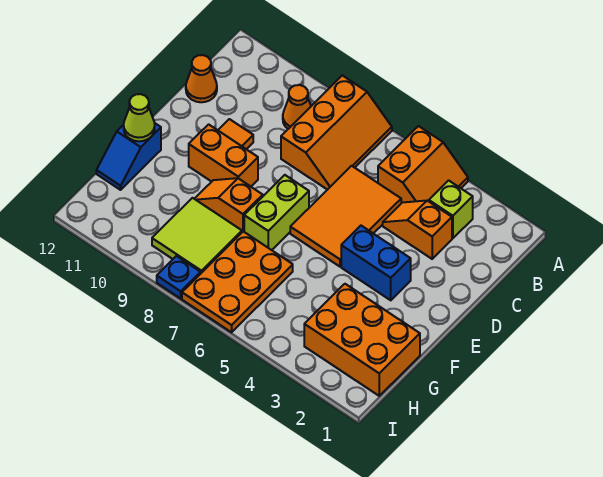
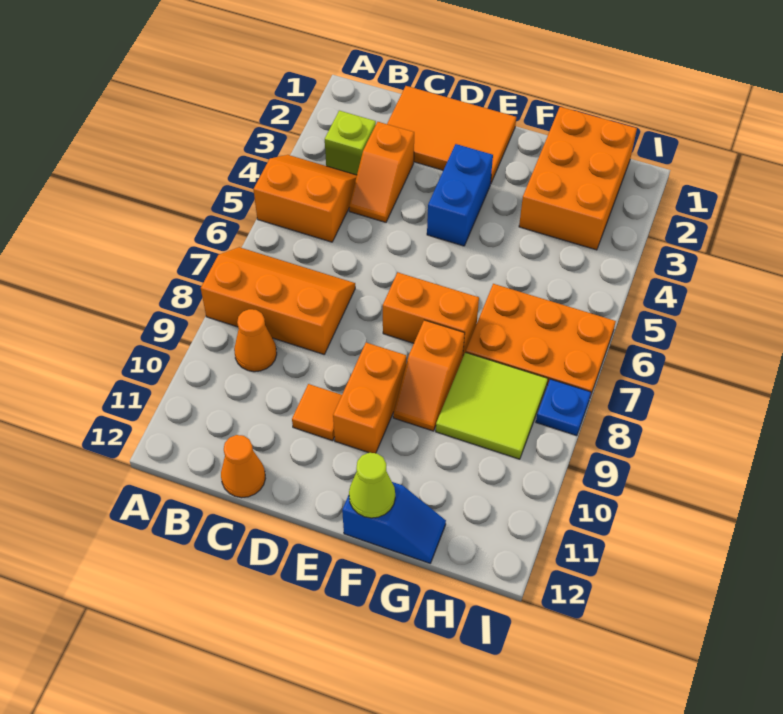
orange 2x3 tile [290,166,401,267] -> orange 2x3 tile moved to [387,86,516,184]
lime 1x2 brick [244,175,309,250] -> orange 1x2 brick [383,273,479,356]

